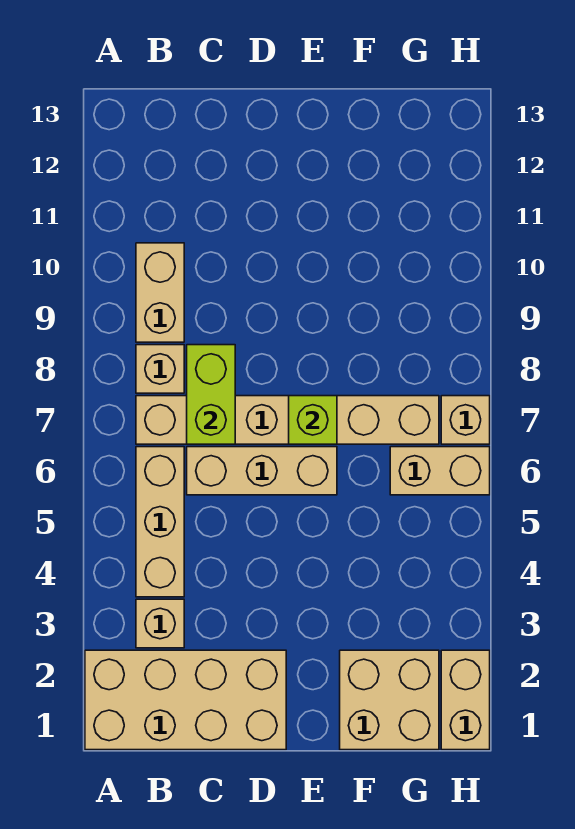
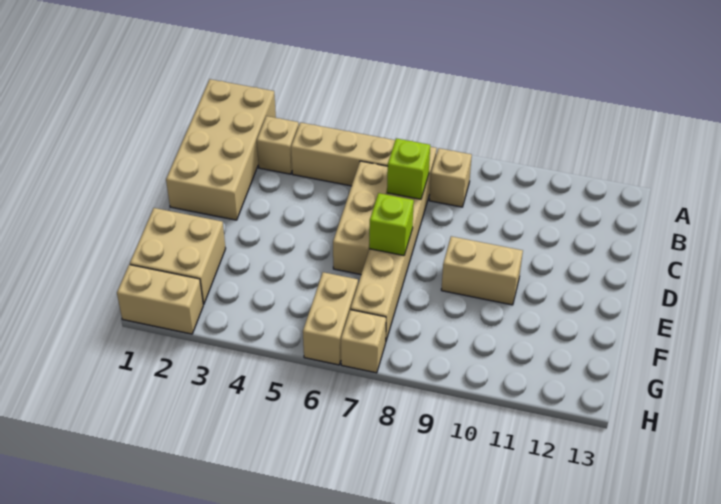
tan 1x2 brick [136,243,184,342] -> tan 1x2 brick moved to [441,236,523,305]
lime 1x2 brick [187,345,235,444] -> lime 1x1 brick [387,138,430,199]

